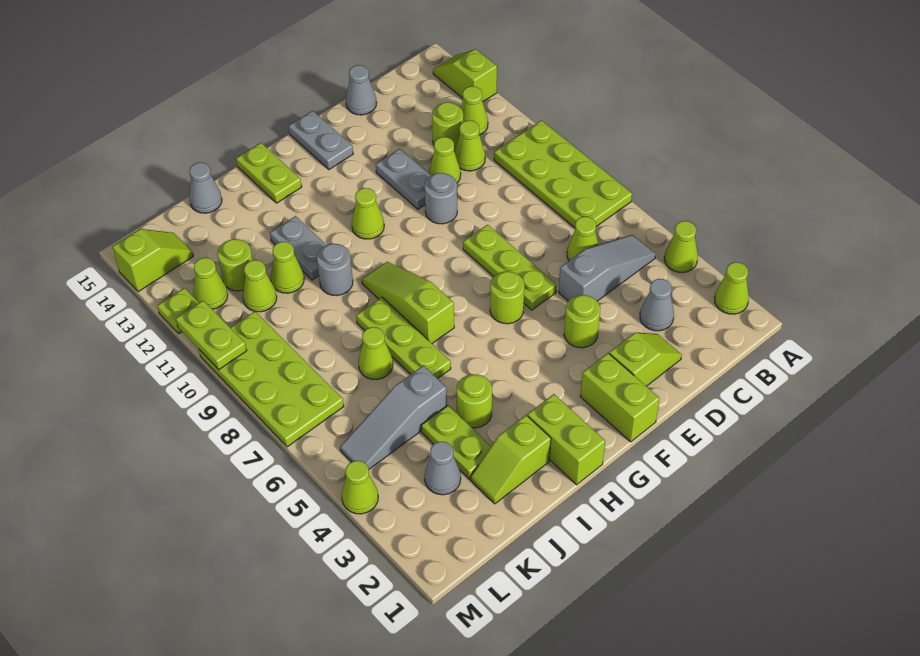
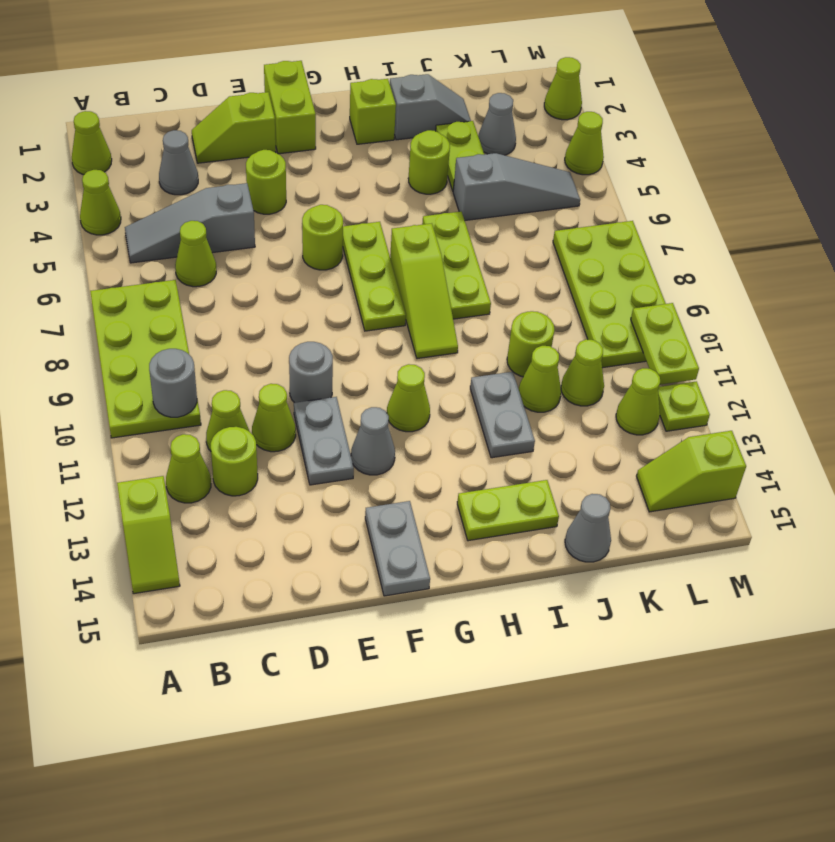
grey 1x1 cone [346,65,377,115] -> grey 1x1 cone moved to [351,407,395,475]
lime 1x3 plate [463,225,557,310] -> lime 1x3 plate moved to [343,222,406,331]
lime 1x2 brick [527,394,605,485] -> lime 1x1 brick [350,79,396,144]
lime 1x2 plate [236,143,302,203] -> lime 1x2 plate turned to [457,480,559,541]
lime 1x2 slope [471,415,551,504] -> grey 1x2 slope [390,74,471,140]
grey 1x1 round brick [317,244,353,295] -> grey 1x1 round brick moved to [149,349,197,417]
lime 1x1 cone [358,327,393,380] -> lime 1x1 cone moved to [544,57,582,120]
lime 1x1 round brick [217,239,253,291] -> lime 1x1 round brick moved to [507,311,554,377]

